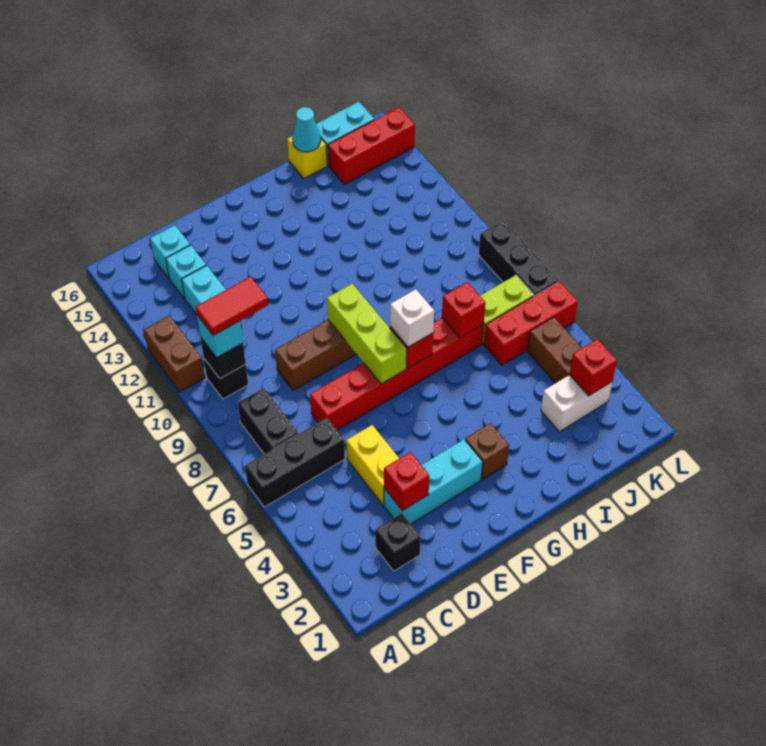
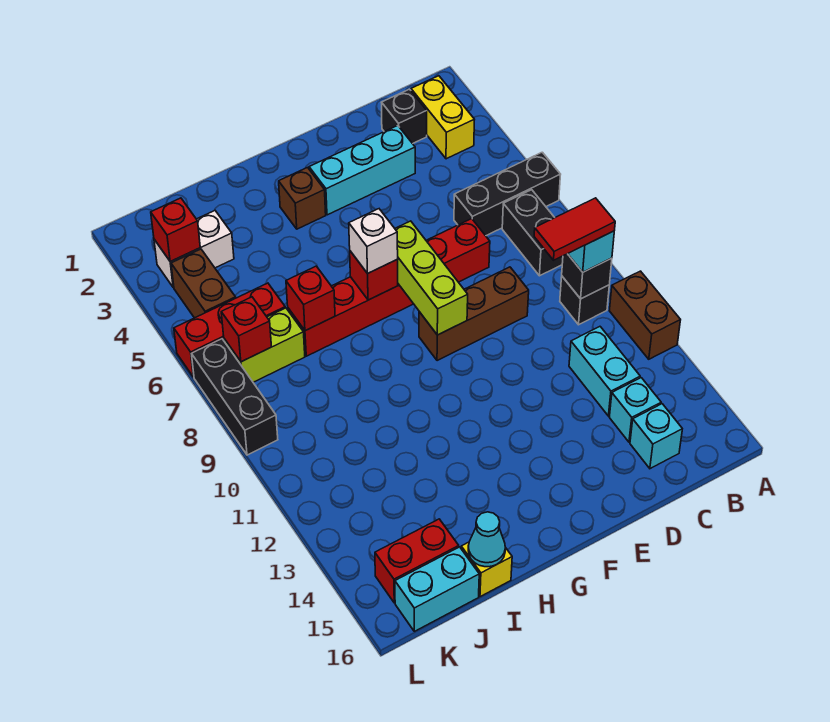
red 1x1 brick [384,452,430,511] -> red 1x1 brick moved to [221,297,271,362]
yellow 1x2 brick [346,425,399,505] -> yellow 1x2 brick moved to [411,76,475,159]
red 1x3 brick [328,107,415,184] -> red 1x2 brick [375,519,459,603]

